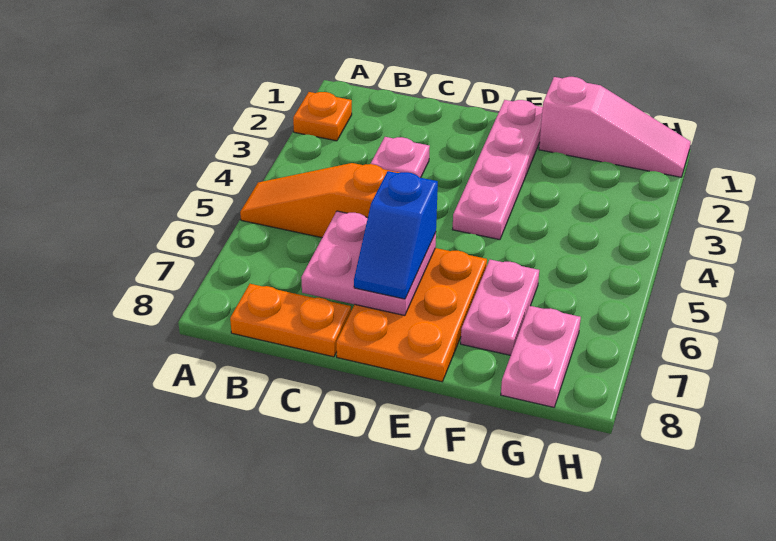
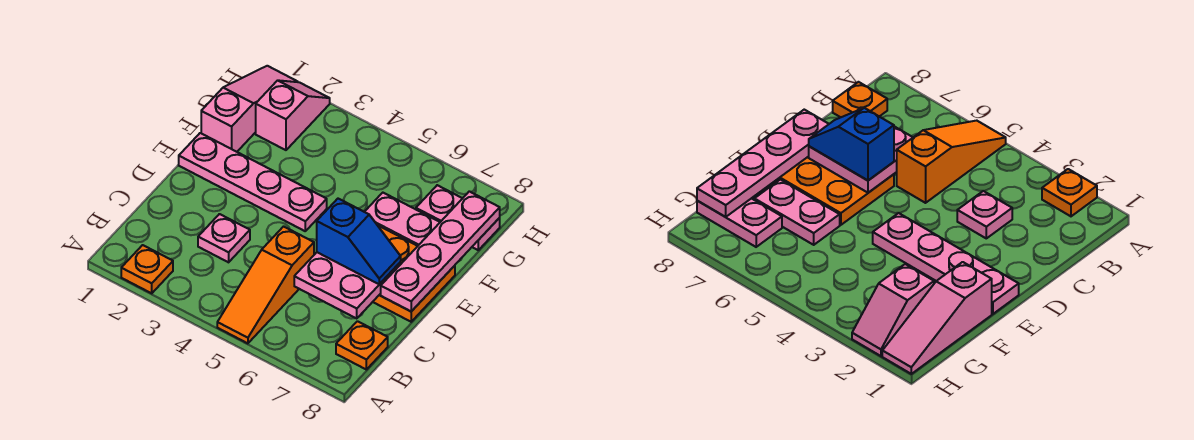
orange 1x2 plate [230,284,351,357] -> orange 1x1 plate [336,321,388,369]
none -> pink 1x4 plate [381,191,500,311]
none -> pink 1x2 slope [256,80,330,150]

